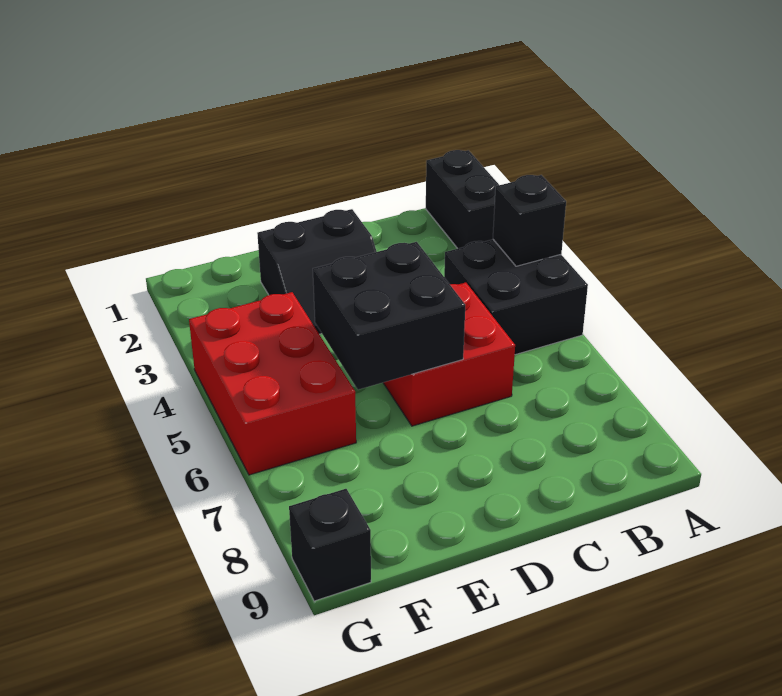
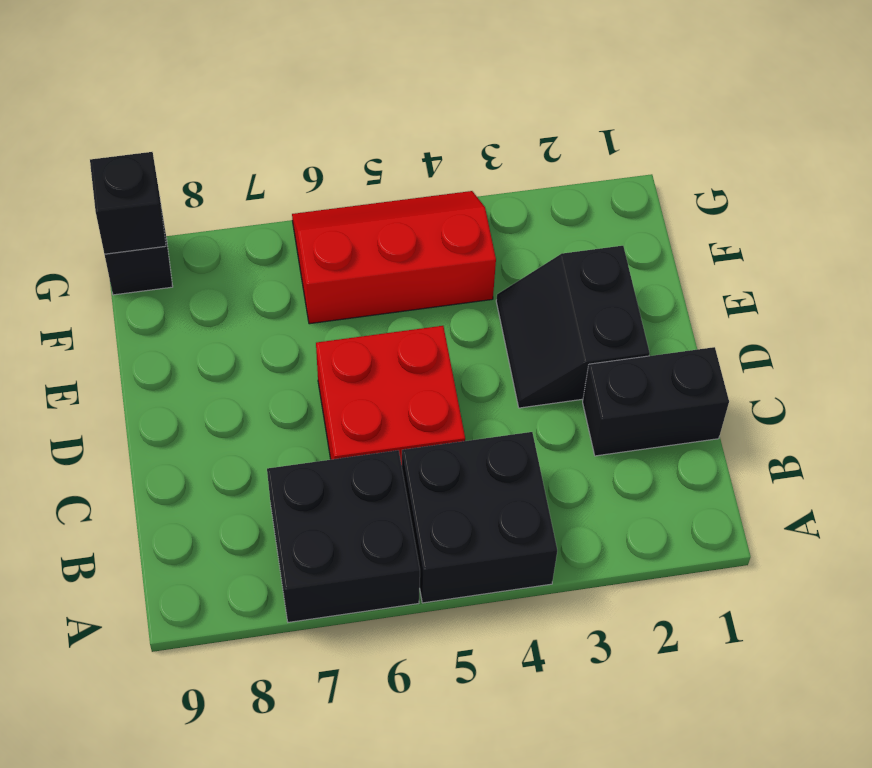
black 1x2 brick [426,150,499,249] -> black 1x2 brick moved to [583,347,729,456]
black 1x1 brick [493,175,566,266] -> black 1x1 brick moved to [90,152,166,254]
black 2x2 brick [313,242,465,390] -> black 2x2 brick moved to [267,450,420,622]
red 2x3 brick [189,292,356,475] -> red 2x3 slope [292,191,496,324]

